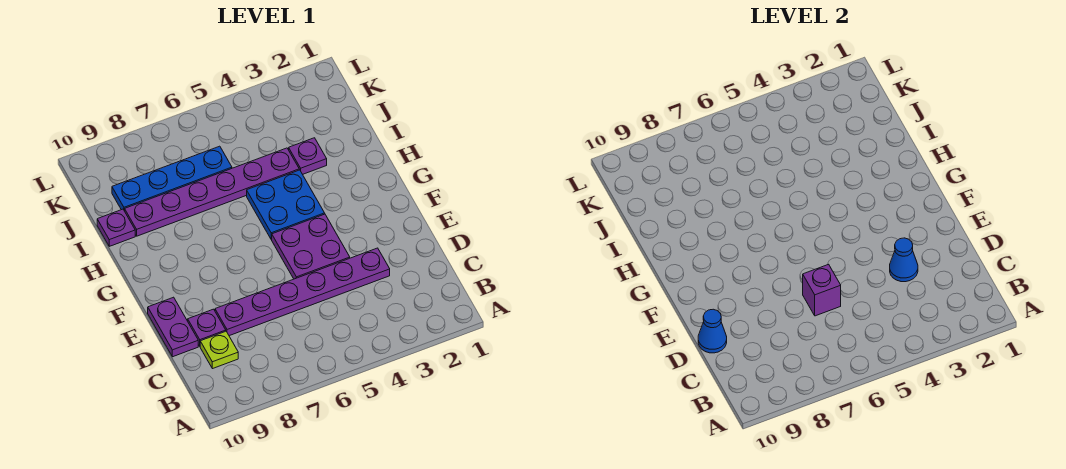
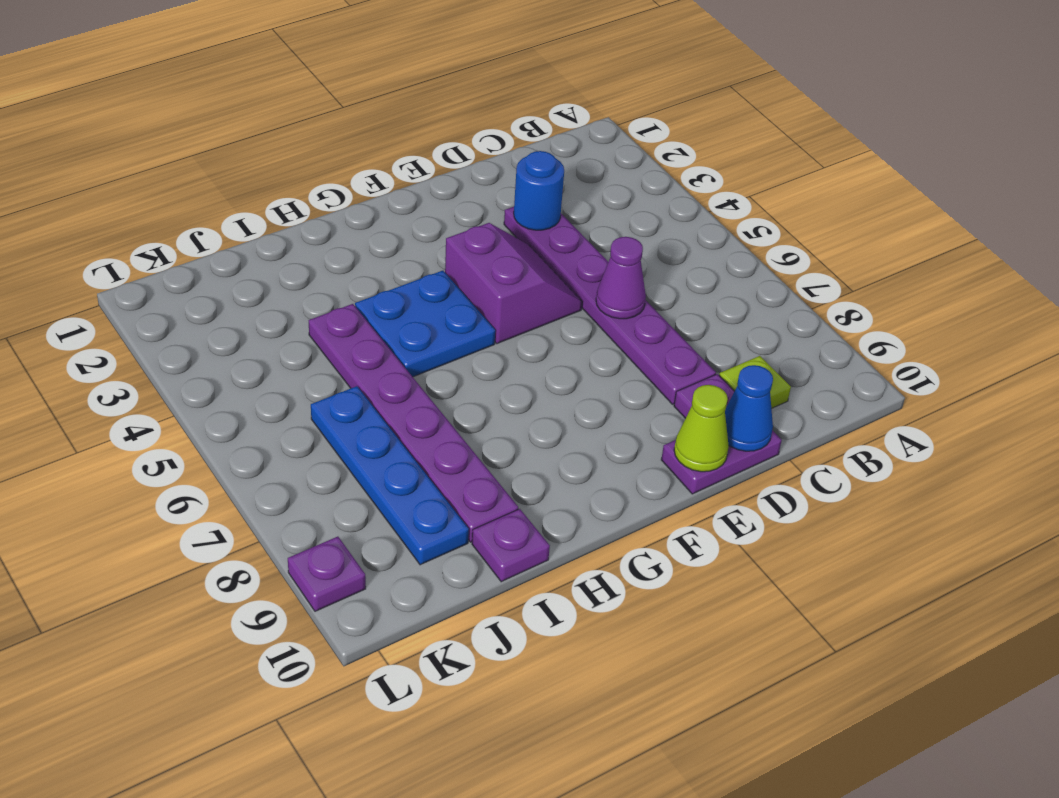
blue 1x1 cone [890,238,918,282] -> blue 1x1 round brick [514,151,564,230]
purple 1x1 brick [803,264,841,316] -> purple 1x1 cone [596,237,646,319]
purple 2x2 plate [271,214,350,279] -> purple 2x2 slope [445,223,582,344]
none -> lime 1x1 cone [674,385,729,472]
purple 1x1 plate [289,138,327,174] -> purple 1x1 plate moved to [288,537,366,611]

